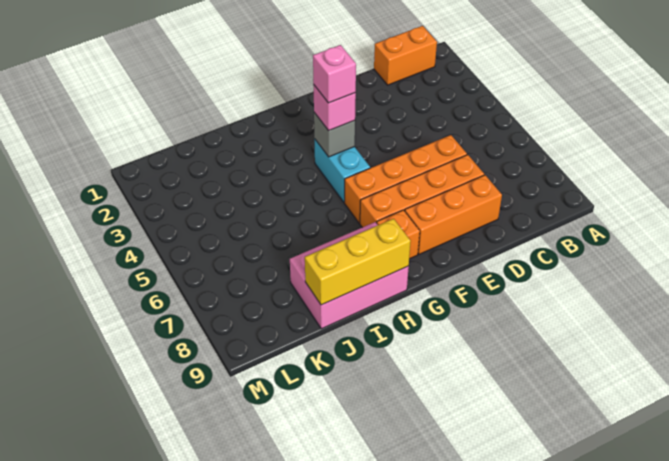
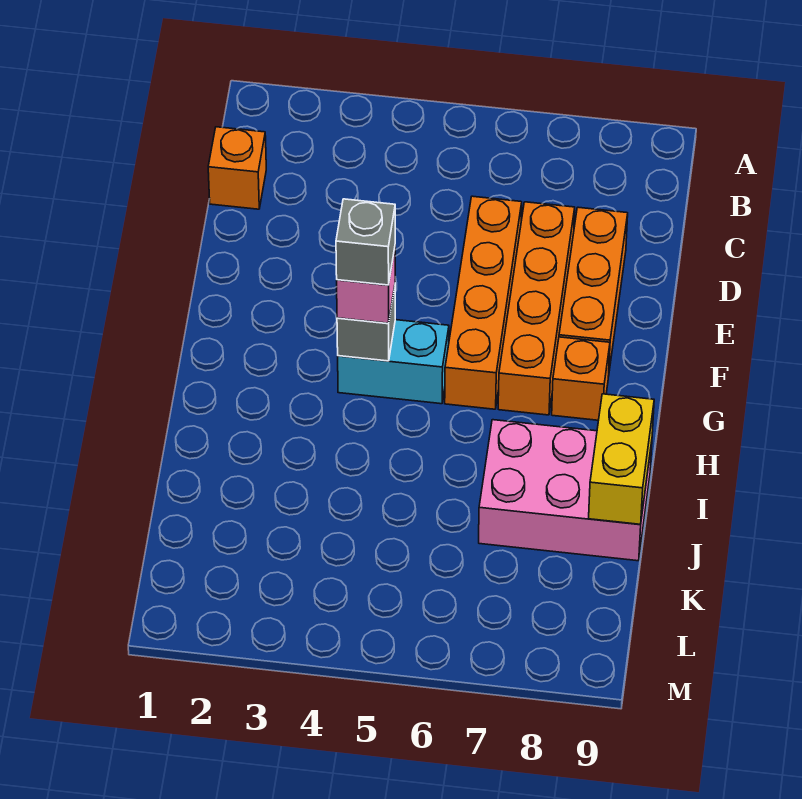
orange 1x2 brick [374,26,437,85] -> orange 1x1 brick [208,127,266,209]
pink 1x1 brick [313,45,356,103] -> grey 1x1 brick [336,199,395,285]
pink 2x3 brick [290,222,409,329] -> pink 2x3 brick turned to [479,420,652,561]
yellow 1x3 brick [305,219,411,305] -> yellow 1x2 brick [589,394,654,524]

